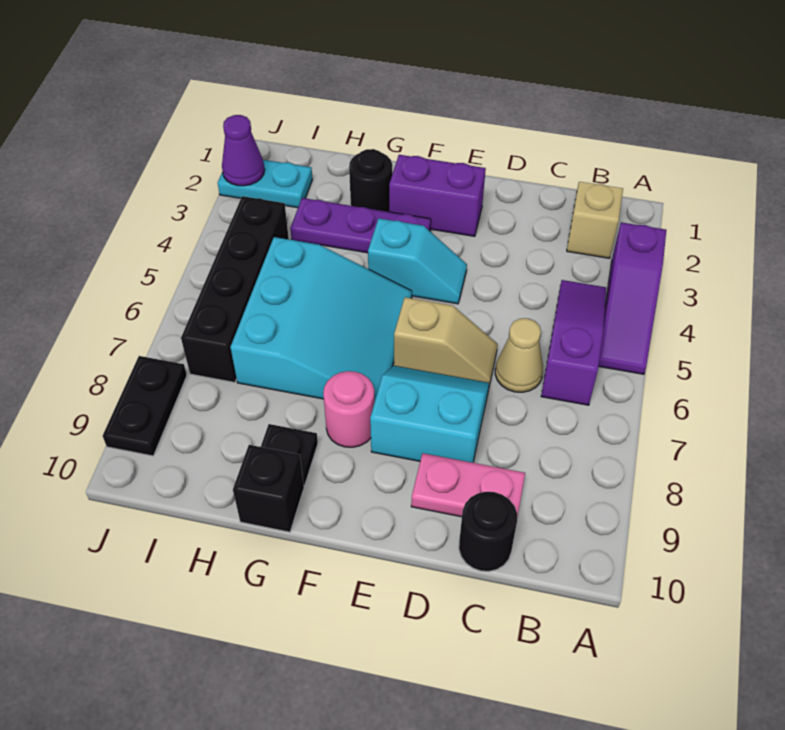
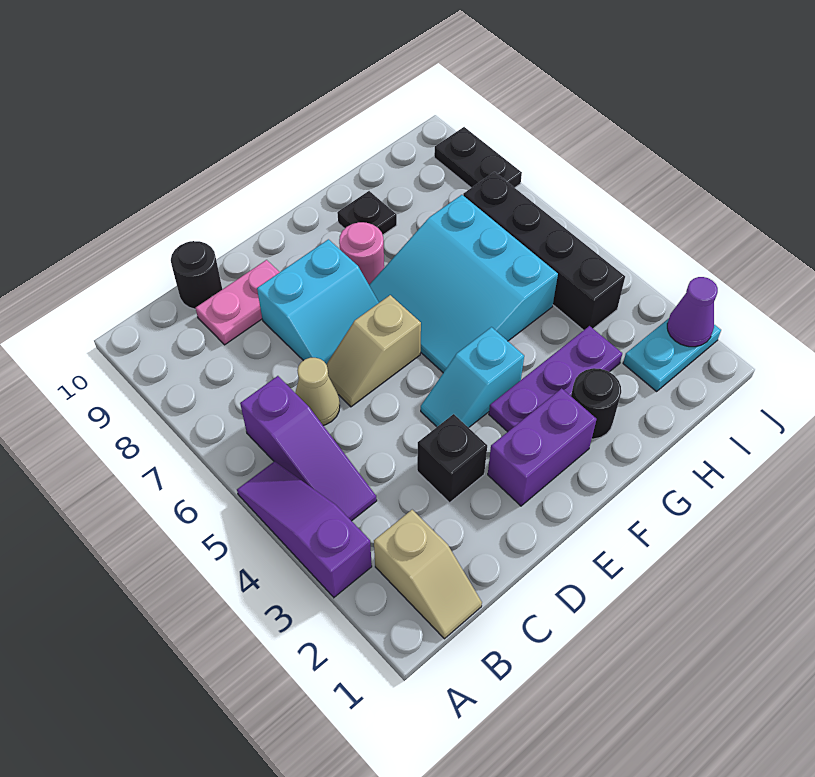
black 1x1 brick [233,445,304,532] -> black 1x1 brick moved to [417,414,487,503]

